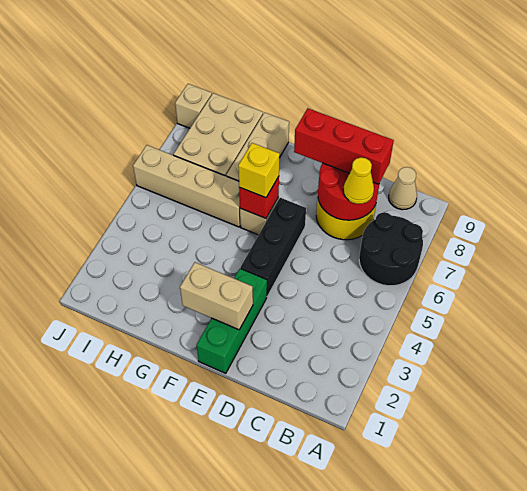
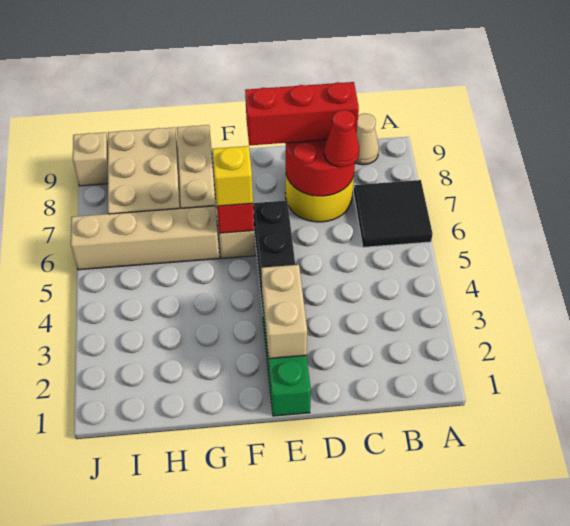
black 2x2 round brick [359,212,423,286] -> black 2x2 tile [354,180,433,247]
yellow 1x1 cone [343,158,374,204] -> red 1x1 cone [324,110,359,167]
tan 1x2 brick [180,262,253,330] -> tan 1x2 brick turned to [261,265,307,358]

